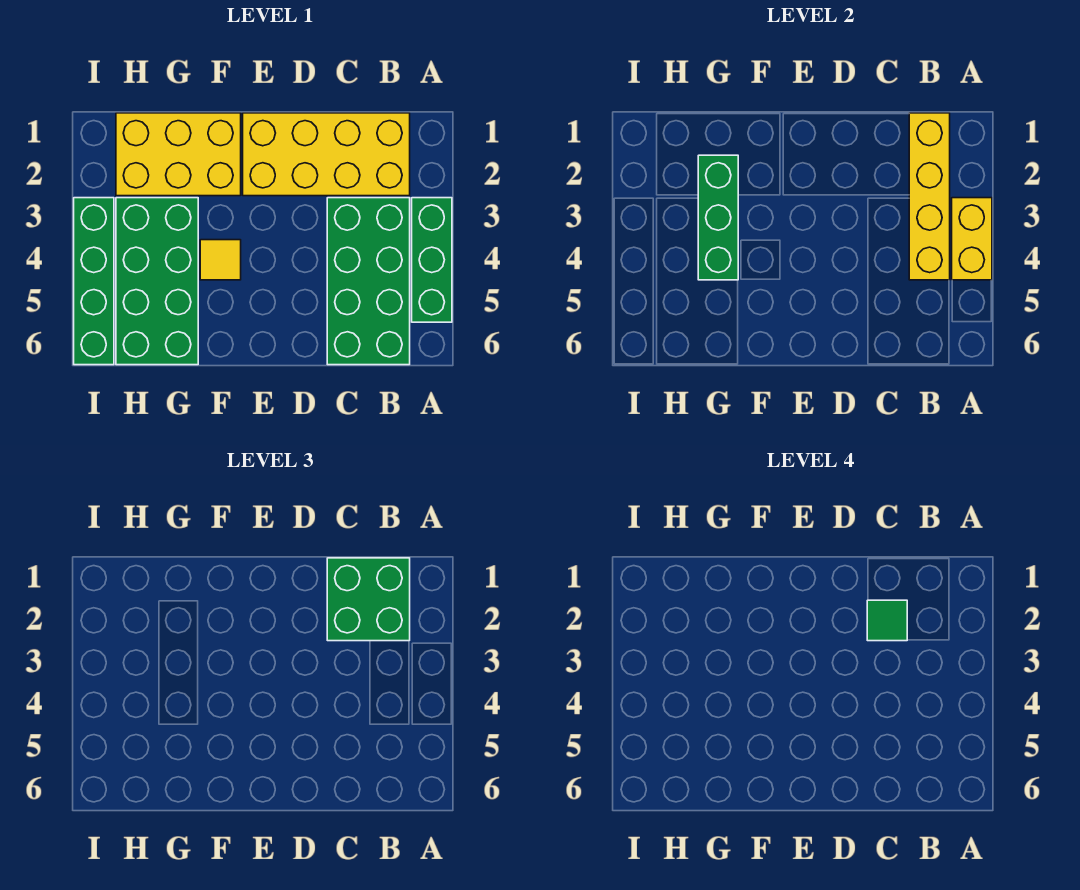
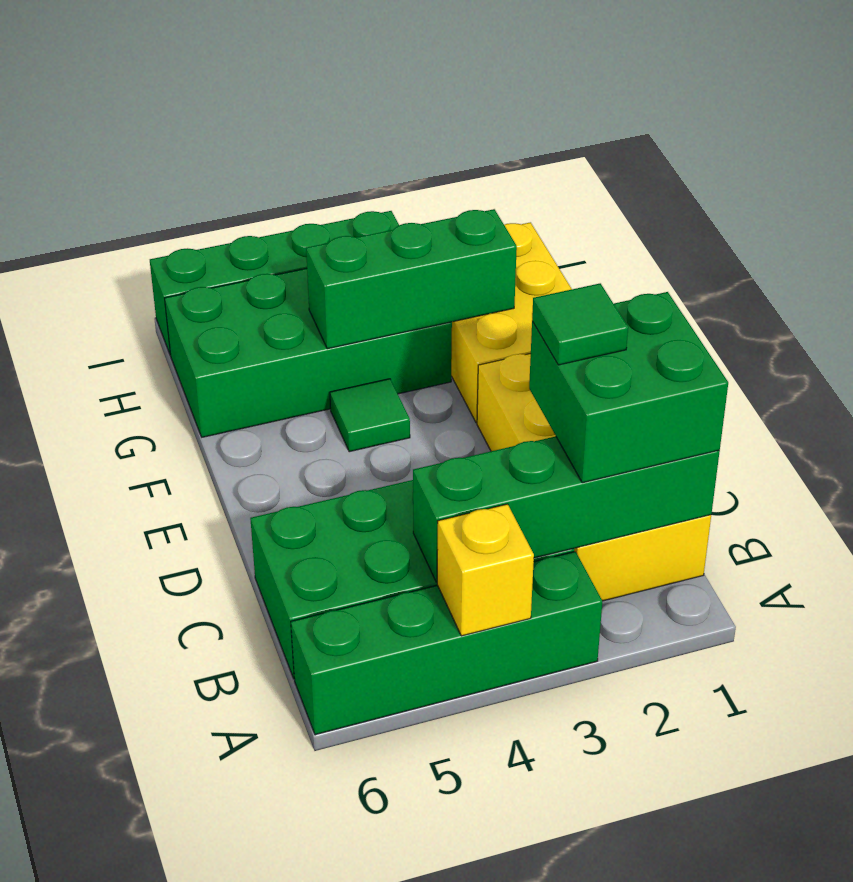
green 1x3 brick [412,198,452,322] -> green 1x4 brick [291,551,602,735]
yellow 1x2 brick [952,198,992,280] -> yellow 1x1 brick [437,504,534,636]
yellow 1x4 brick [909,113,950,280] -> green 1x4 brick [413,436,720,582]
yellow 1x1 tile [200,240,241,280] -> green 1x1 tile [330,379,410,452]

